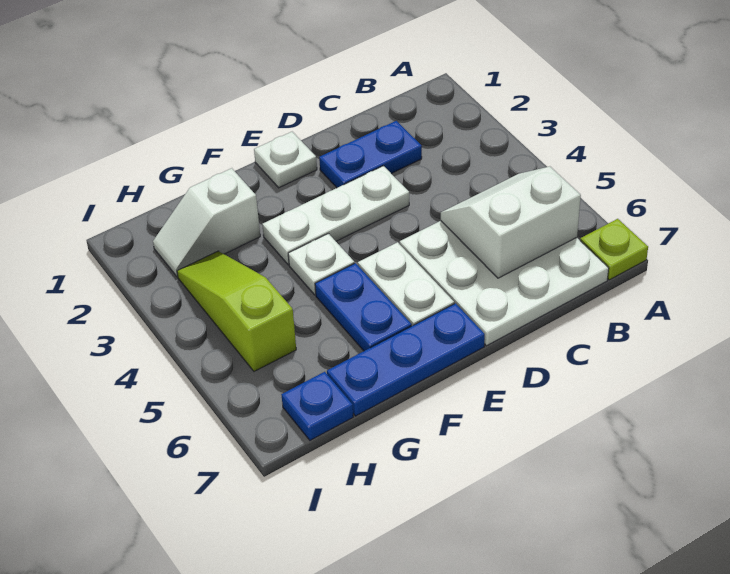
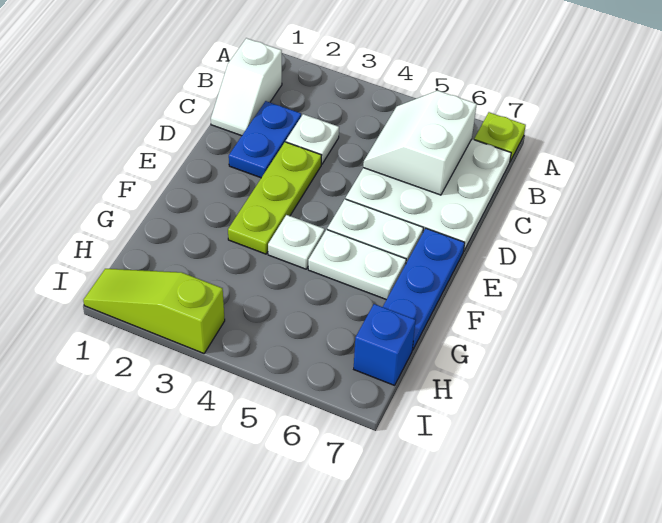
white 1x3 plate [262,166,409,265] -> lime 1x3 plate [228,142,322,254]
white 1x1 plate [254,132,317,188] -> white 1x1 plate moved to [286,114,339,164]
blue 1x2 plate [315,263,412,351] -> white 1x2 plate [308,230,406,300]
white 1x2 slope [153,168,260,277] -> white 1x2 slope moved to [211,38,282,136]
lime 1x3 slope [177,251,296,371] -> lime 1x3 slope moved to [83,269,225,353]
blue 1x1 plate [281,372,353,440] -> blue 1x1 brick [354,304,416,385]

